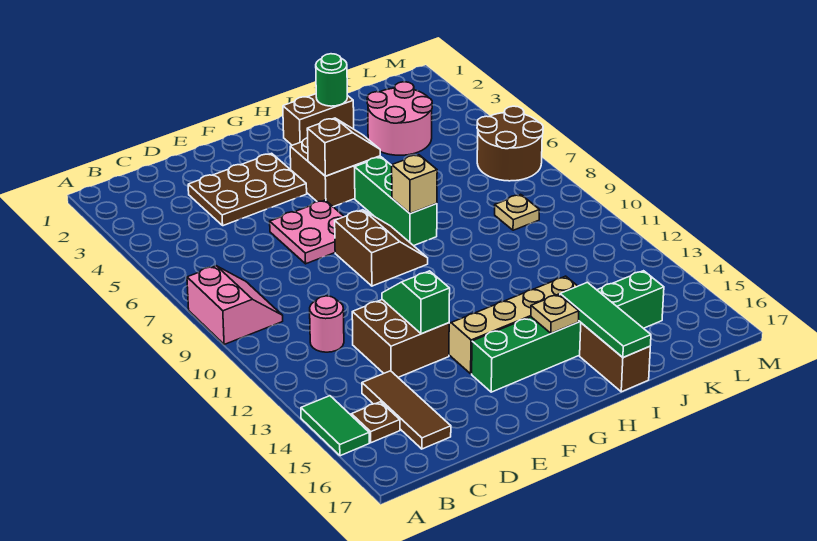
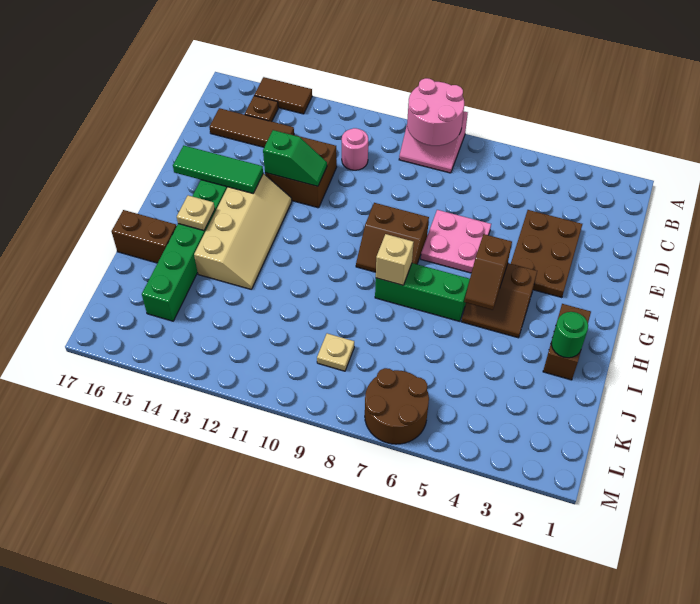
green 1x2 tile [301,396,369,456] -> brown 1x2 tile [254,77,312,114]
green 1x3 tile [560,282,651,357] -> green 1x3 tile moved to [173,146,263,193]
pink 2x2 round brick [367,82,432,155] -> pink 2x2 round brick moved to [407,78,464,146]

